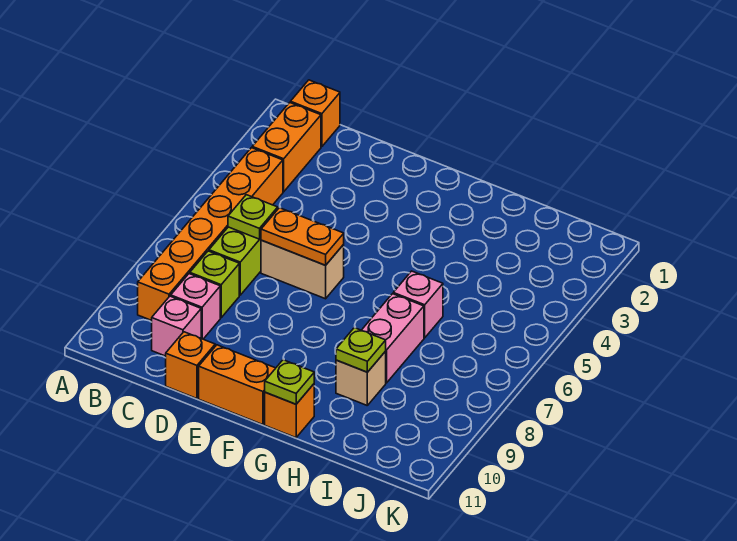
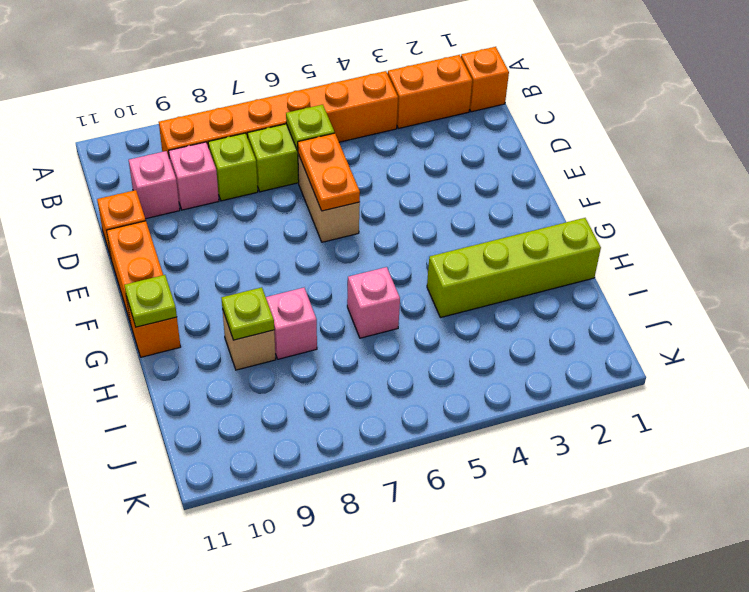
none -> lime 1x4 brick [427,218,601,318]
pink 1x2 brick [362,294,424,383] -> pink 1x1 brick [266,288,317,359]

